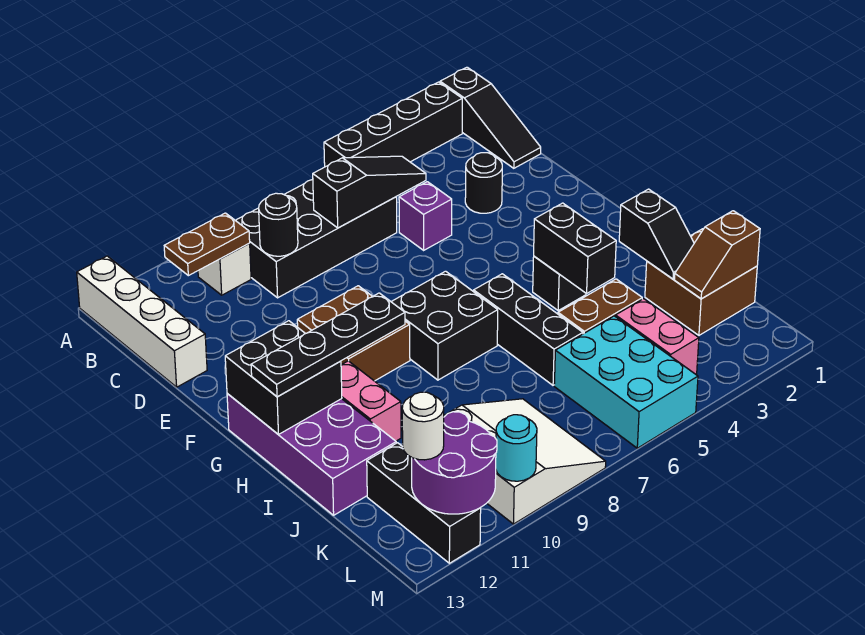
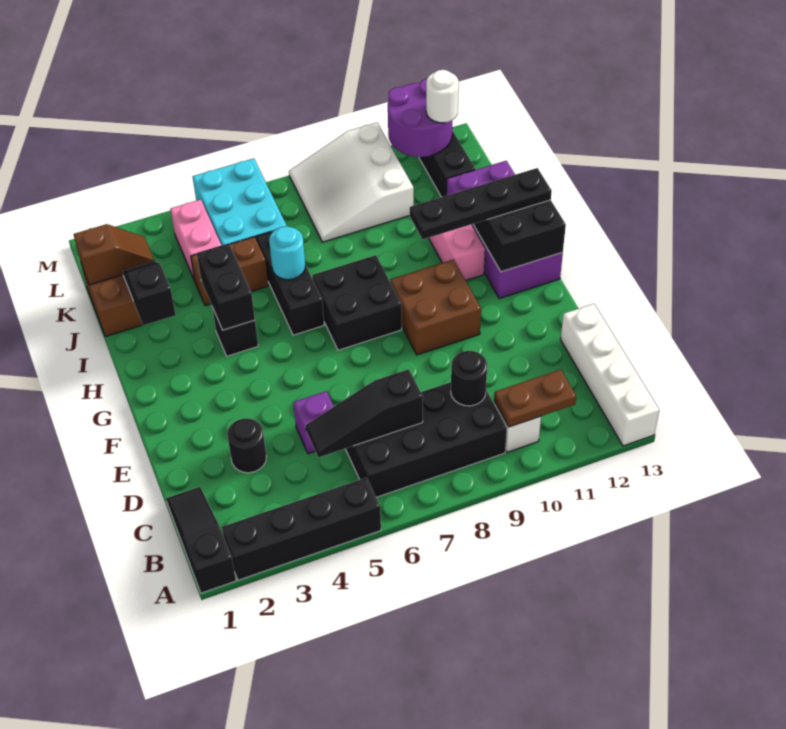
cyan 1x1 round brick [496,415,537,481] -> cyan 1x1 round brick moved to [269,226,305,280]

